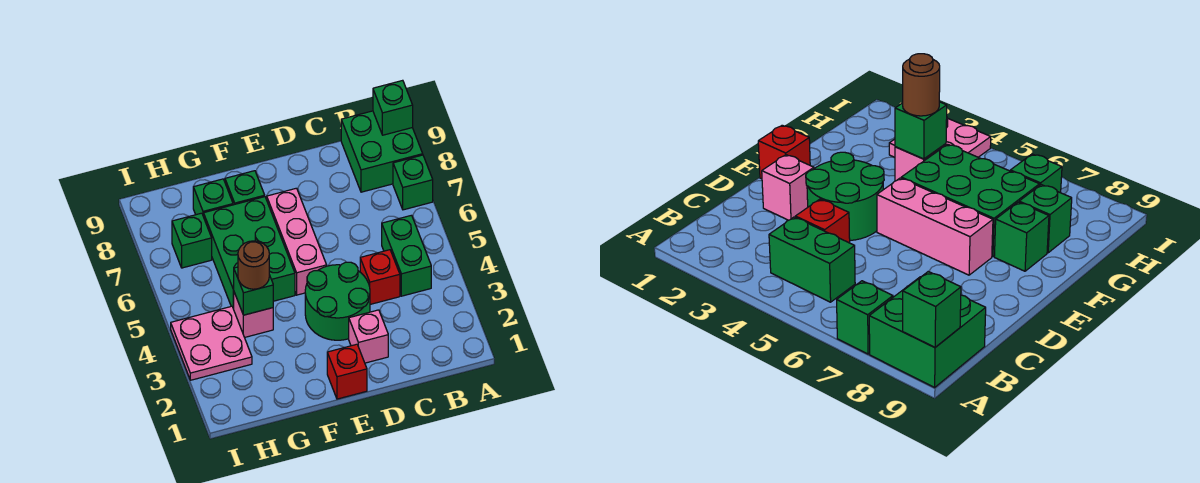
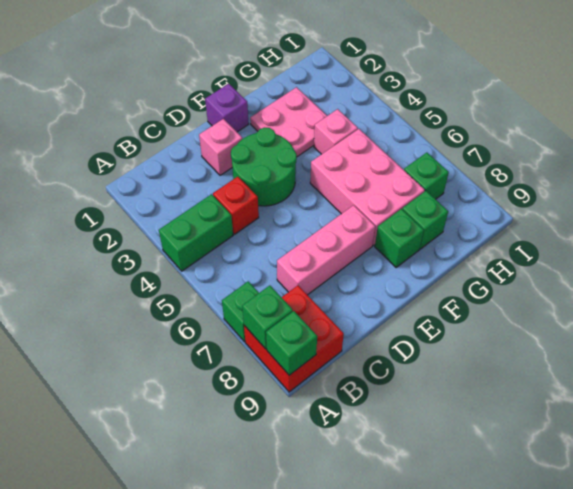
green 2x2 brick [341,111,423,192] -> red 2x2 brick [244,286,344,392]
green 1x2 brick [382,215,431,296] -> green 1x2 brick turned to [159,194,233,271]
red 1x1 brick [327,344,367,399] -> purple 1x1 brick [205,84,249,132]
pink 1x3 brick [267,188,327,295] -> pink 1x3 brick turned to [277,205,375,295]
green 2x3 brick [204,197,295,309] -> pink 2x3 brick [310,129,425,245]
green 1x1 brick [233,267,273,315] -> green 1x1 brick moved to [242,286,293,349]
brown 1x1 round brick [238,241,269,289] -> none
pink 2x2 plate [171,306,252,380] -> pink 2x2 plate moved to [250,87,327,157]

